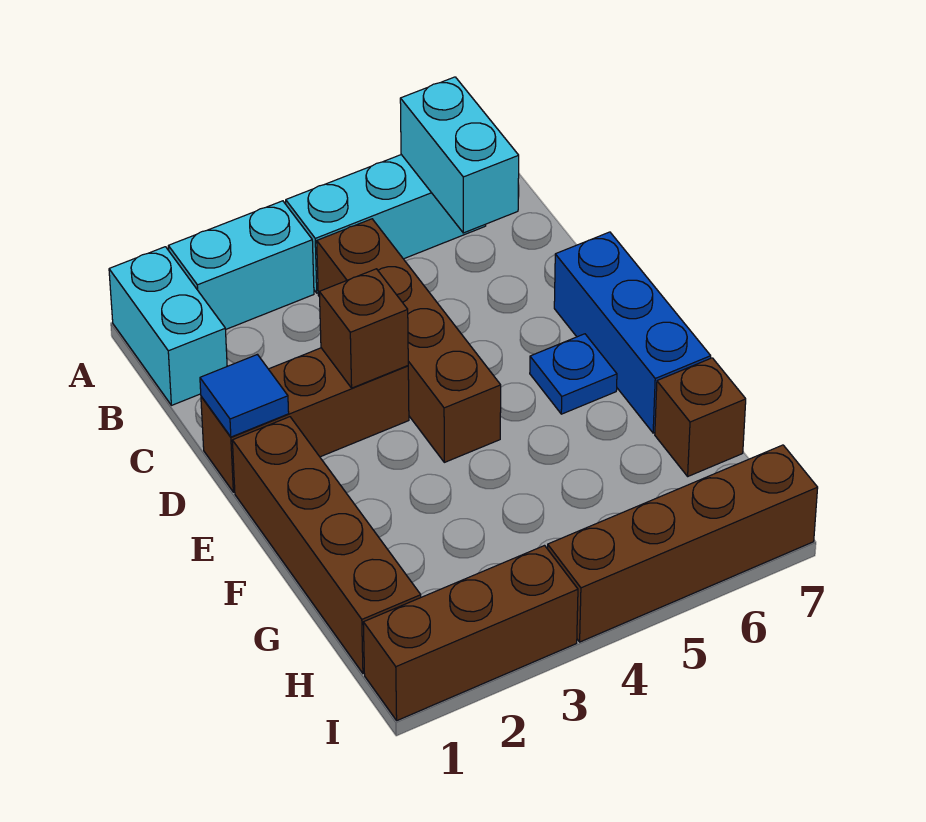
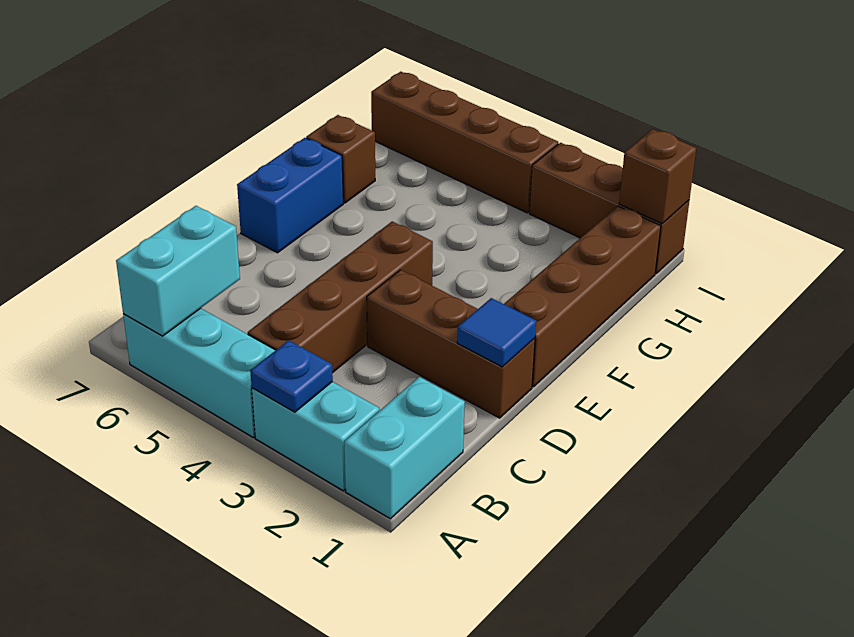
brown 1x1 brick [319,269,408,388] -> brown 1x1 brick moved to [619,129,696,223]
blue 1x3 brick [554,232,711,433] -> blue 1x2 brick [237,138,343,253]
blue 1x1 plate [530,334,617,414] -> blue 1x1 plate moved to [250,340,333,412]

